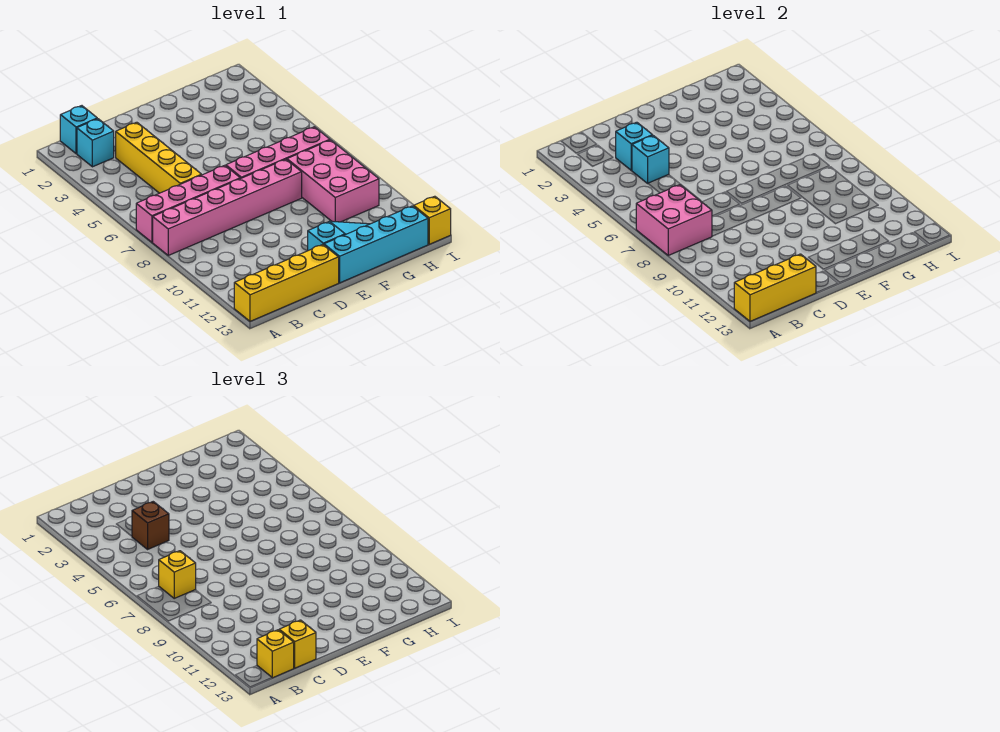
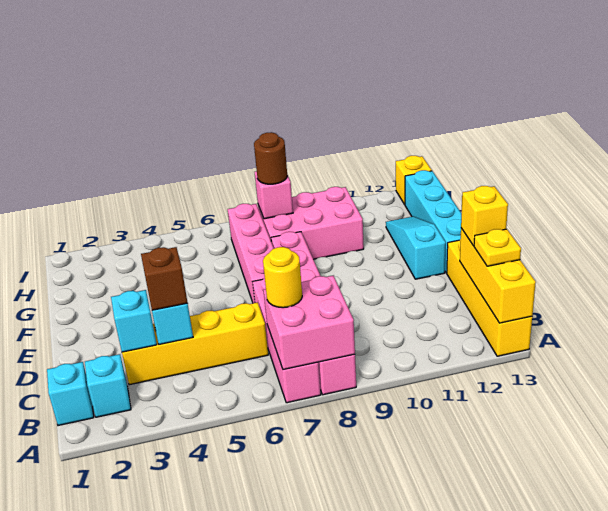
yellow 1x1 brick [159,551,196,598] -> yellow 1x1 round brick [263,247,302,308]
yellow 1x1 brick [257,630,294,678] -> yellow 1x1 plate [474,229,521,266]
none -> pink 1x1 brick [255,171,293,219]
none -> brown 1x1 round brick [254,132,287,184]

